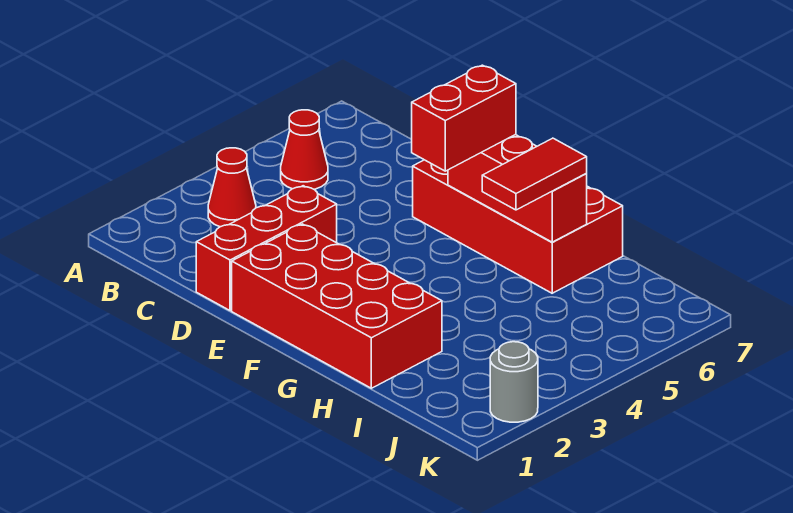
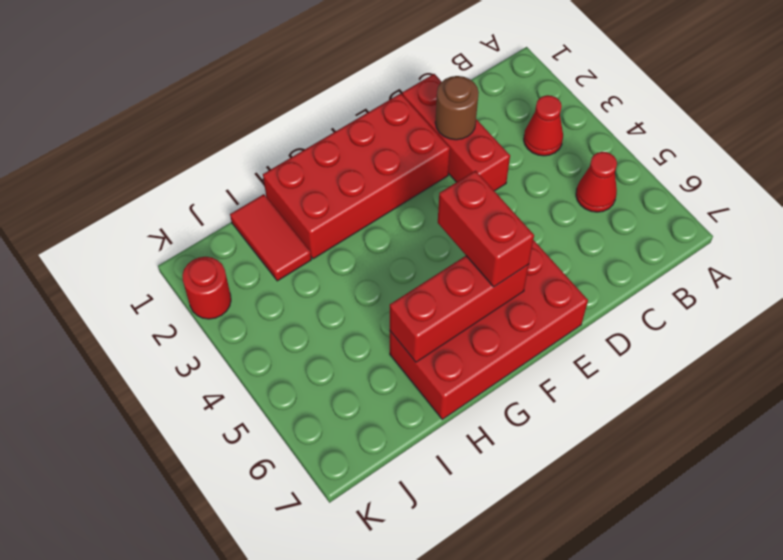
none -> brown 1x1 round brick [435,76,479,140]
red 1x2 tile [482,138,587,210] -> red 1x2 tile moved to [230,194,311,281]
grey 1x1 round brick [490,342,538,422] -> red 1x1 round brick [182,257,231,319]

